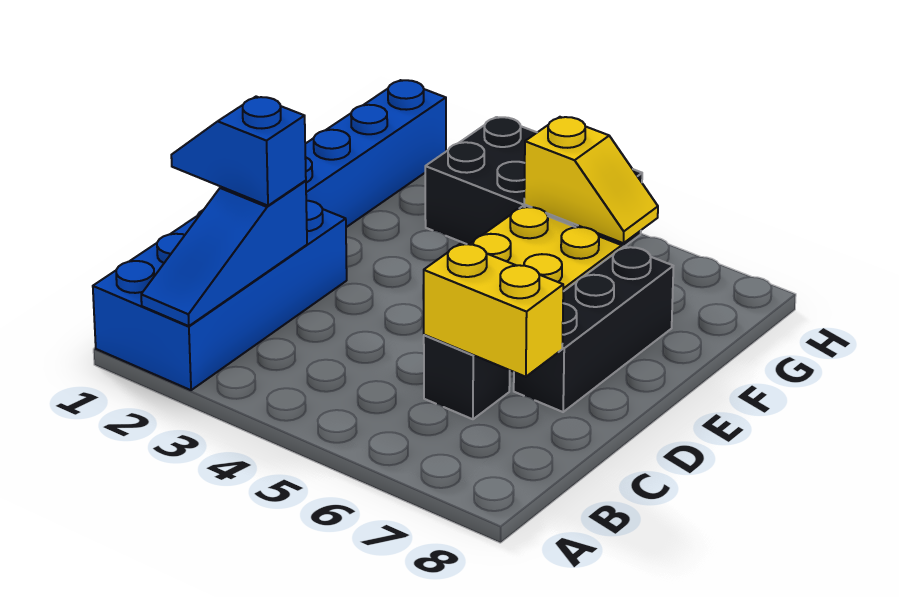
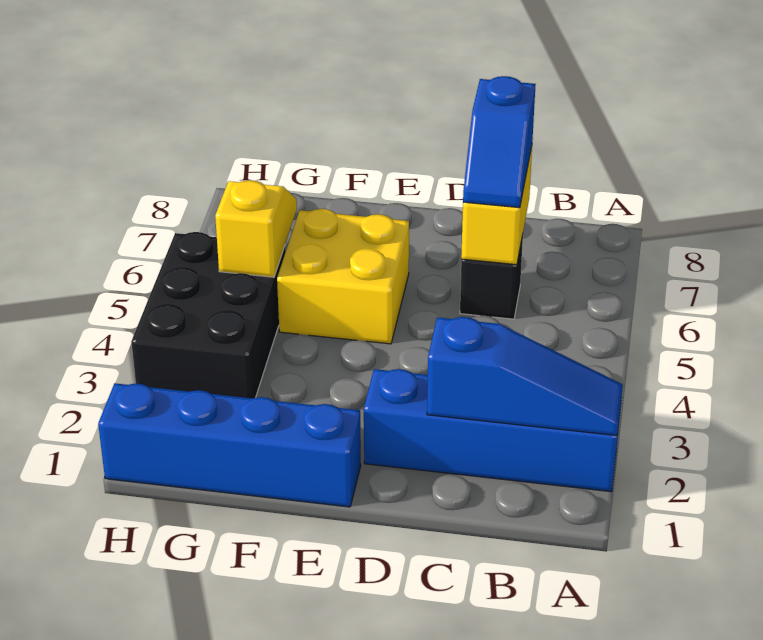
blue 2x4 brick [93,201,347,390] -> blue 1x4 brick [364,369,621,492]
blue 1x2 slope [171,97,306,206] -> blue 1x2 slope moved to [463,76,536,208]
black 1x3 brick [514,246,673,412] -> none

